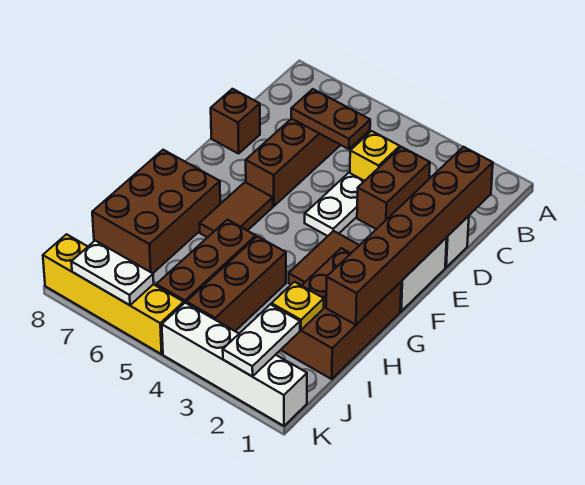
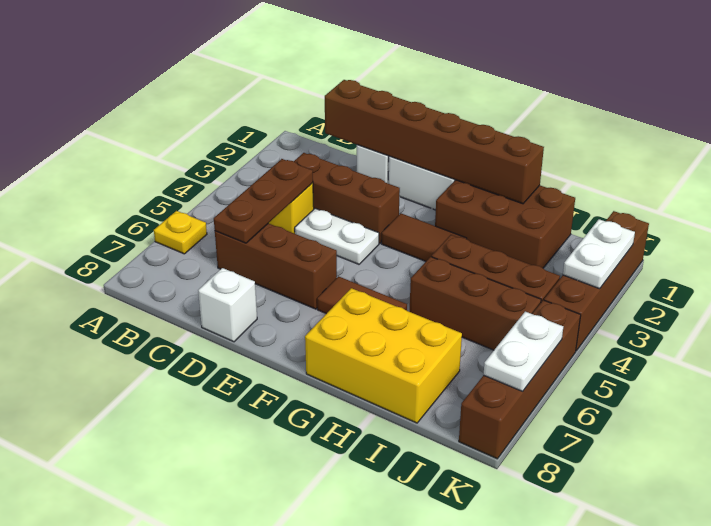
brown 1x2 brick [357,147,430,229] -> brown 1x3 brick [294,153,400,244]
brown 1x2 plate [291,89,370,149] -> brown 1x3 plate [214,159,313,243]
brown 1x1 brick [211,89,260,154] -> white 1x1 brick [198,268,257,342]
brown 2x3 brick [92,150,220,273] -> yellow 2x3 brick [305,288,462,423]
yellow 1x1 plate [272,282,324,330] -> yellow 1x1 plate moved to [154,211,207,254]
white 1x2 plate [223,304,300,376] -> white 1x2 plate turned to [563,219,635,289]
white 1x4 brick [162,303,307,426] -> brown 1x4 brick [544,211,649,351]
yellow 1x4 brick [43,234,184,354] -> brown 1x4 brick [459,300,581,459]

